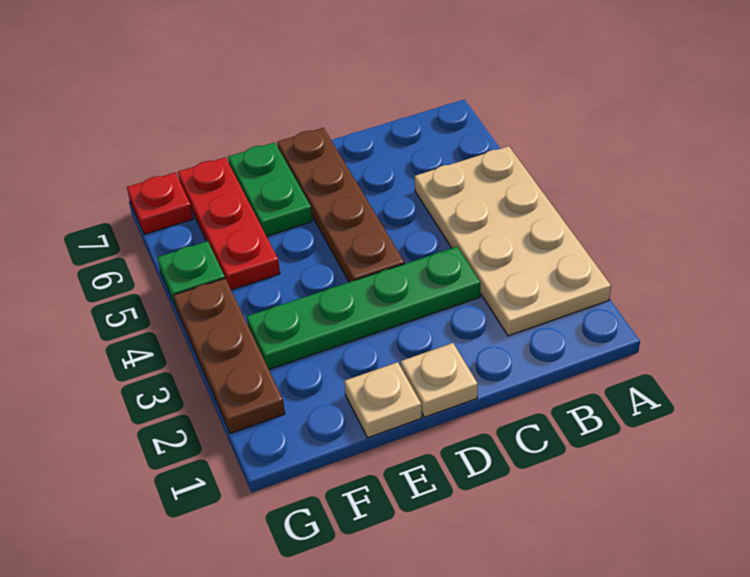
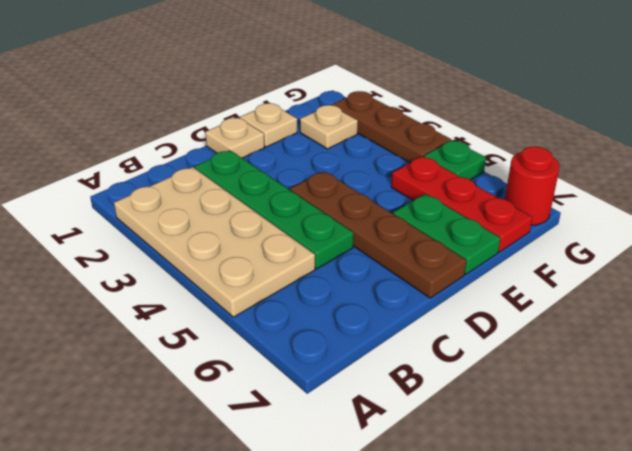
green 1x4 plate [247,247,480,369] -> green 1x4 plate turned to [195,150,354,269]
none -> tan 1x1 plate [300,105,358,149]
red 1x1 plate [127,173,193,234] -> red 1x1 round brick [505,147,560,225]

